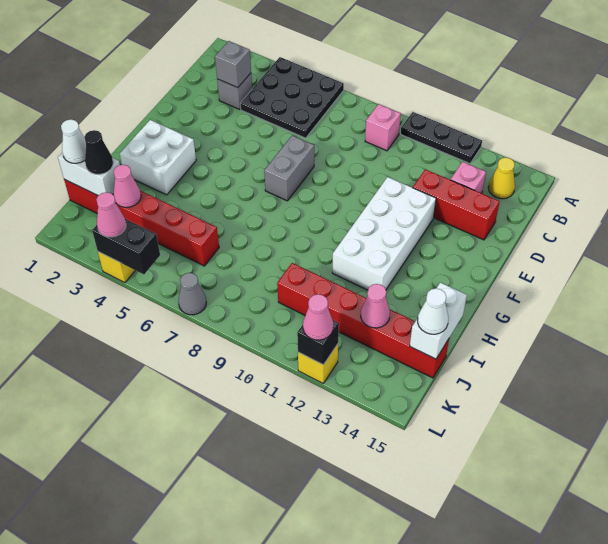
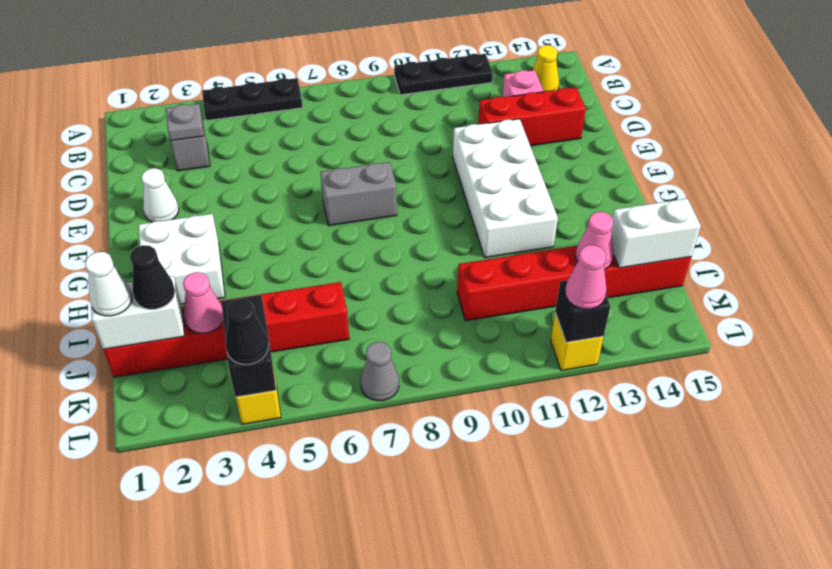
black 3x3 plate [240,57,344,138] -> black 1x3 plate [202,78,303,120]
pink 1x1 brick [365,104,401,151] -> none
grey 1x1 brick [215,41,251,88] -> grey 1x1 plate [166,104,204,141]
grey 1x2 brick [264,135,314,201] -> grey 1x2 brick turned to [321,162,397,226]
white 1x2 brick [410,283,467,359] -> white 1x2 brick turned to [611,199,701,268]
white 1x1 cone [418,288,448,334] -> white 1x1 cone moved to [142,168,179,222]
black 1x2 brick [92,219,160,274] -> black 1x2 brick turned to [221,295,276,397]
pink 1x1 cone [96,192,126,237] -> black 1x1 cone [226,299,269,364]

